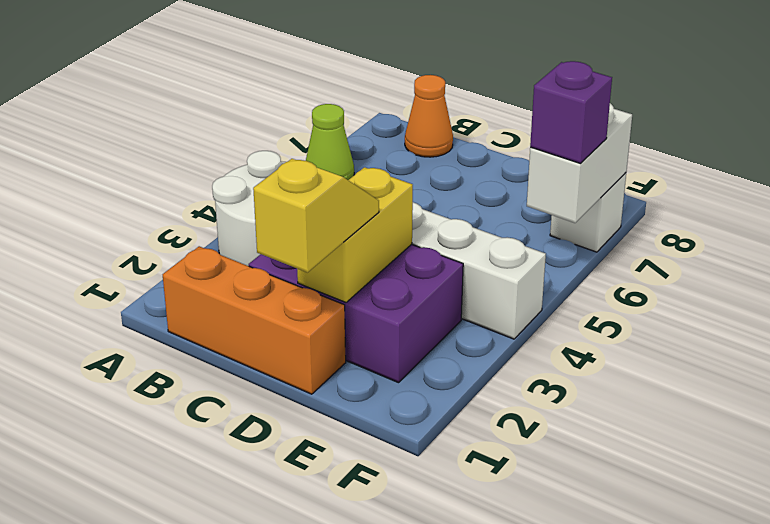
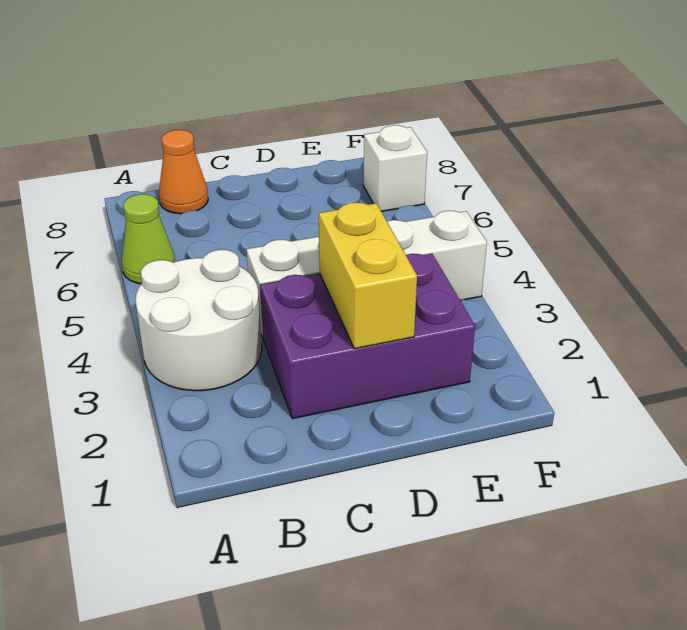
orange 1x3 brick [163,246,346,394] -> none
yellow 1x2 slope [253,159,379,273] -> none
white 1x2 brick [527,103,632,223] -> none
purple 1x1 brick [530,61,612,164] -> none

